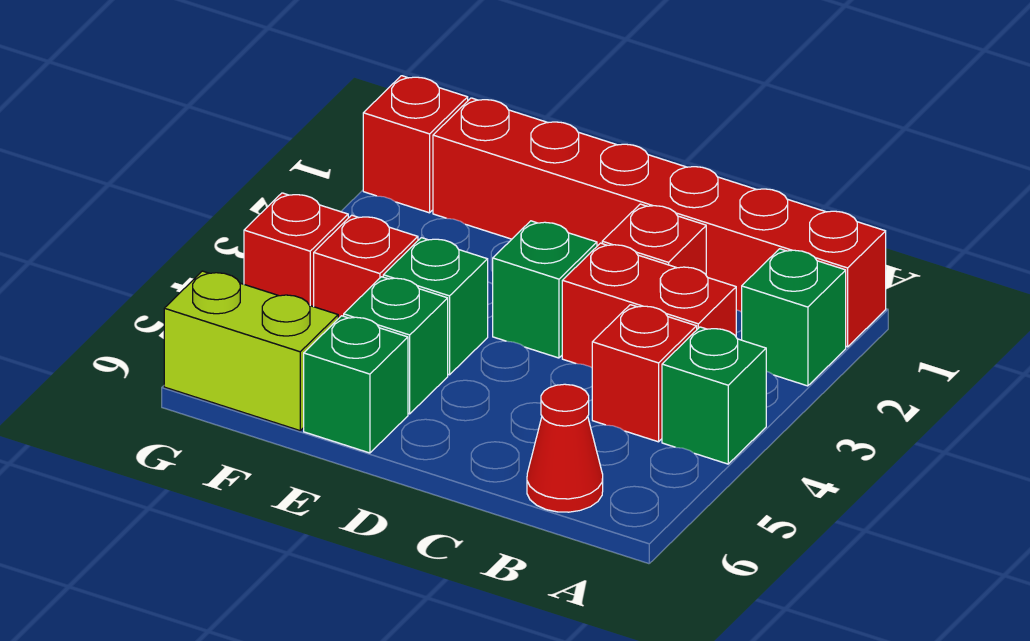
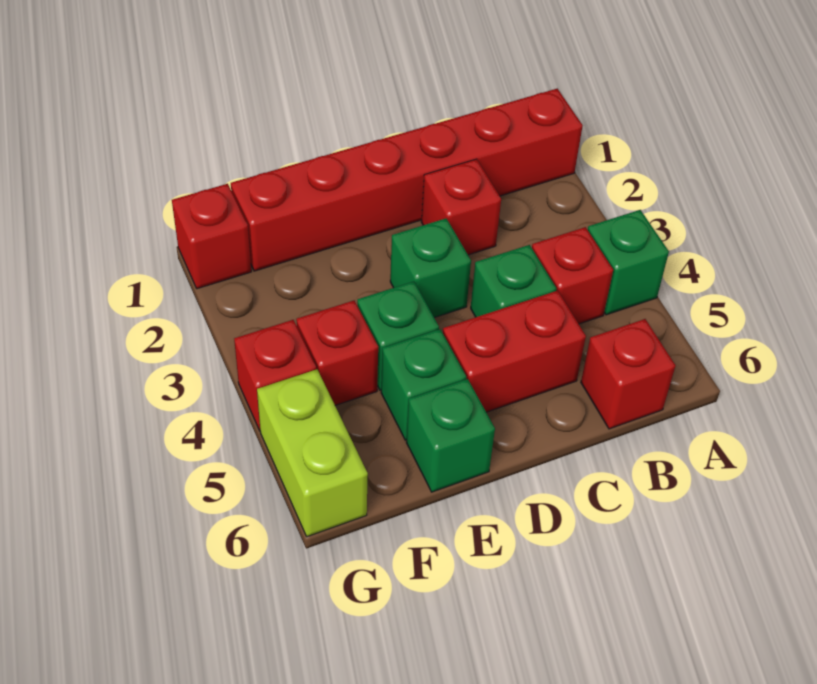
green 1x1 brick [742,249,846,386] -> green 1x1 brick moved to [471,245,556,317]
red 1x2 brick [562,243,736,368] -> red 1x2 brick moved to [443,291,586,412]
red 1x1 cone [527,384,603,512] -> red 1x1 brick [581,319,676,429]
lime 1x2 brick [164,271,338,431] -> lime 1x2 brick turned to [257,369,368,537]

